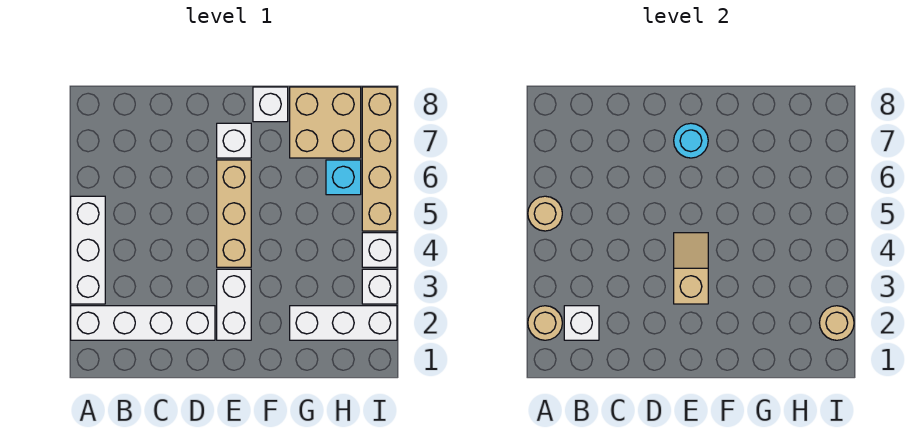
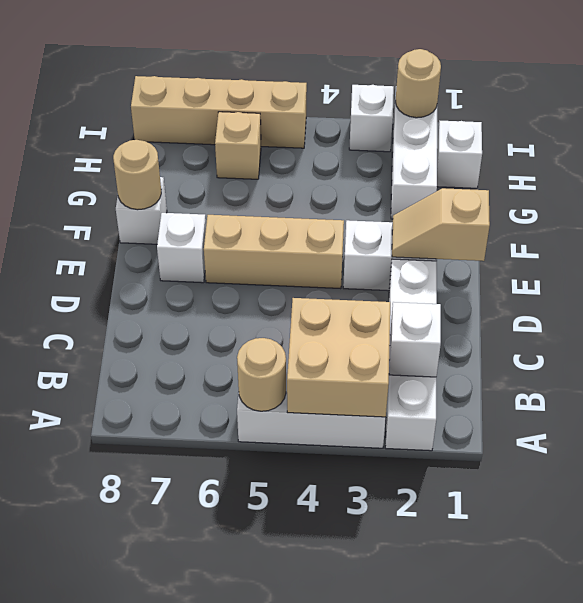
tan 1x1 round brick [528,306,562,340] -> tan 1x1 round brick moved to [113,140,161,210]
tan 1x2 slope [674,233,708,304] -> tan 1x2 slope moved to [392,188,490,261]
cyan 1x1 round brick [674,123,708,158] -> none
tan 2x2 brick [290,87,361,158] -> tan 2x2 brick moved to [287,298,390,417]
cyan 1x1 brick [326,160,361,195] -> tan 1x1 brick [215,112,261,179]
white 1x1 brick [362,233,397,267] -> white 1x1 brick moved to [437,121,482,188]

